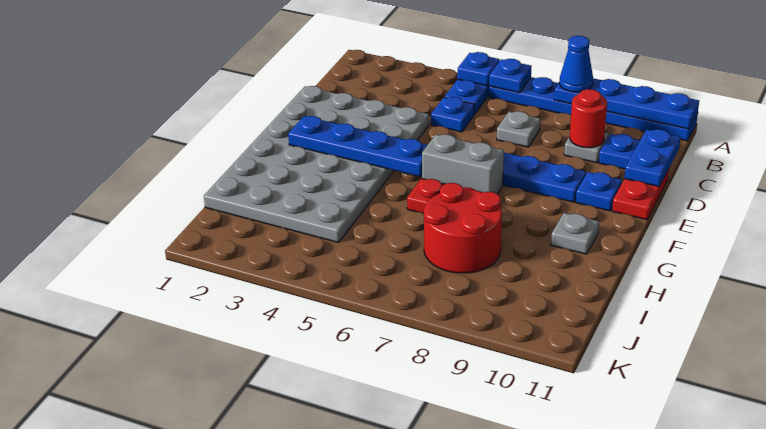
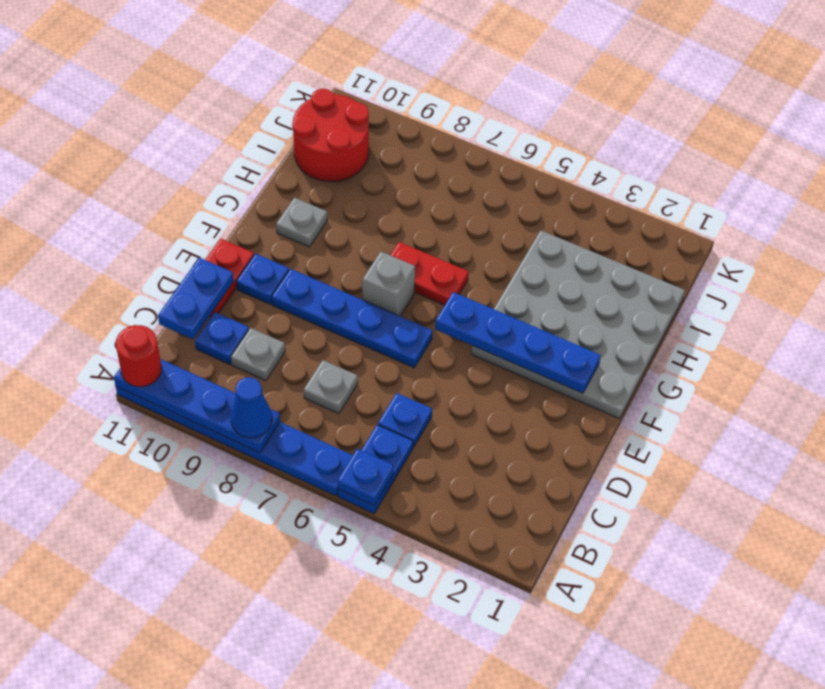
blue 1x1 plate [489,59,532,93] -> none
red 1x1 round brick [570,89,607,148] -> red 1x1 round brick moved to [116,325,162,387]
grey 4x6 plate [204,86,429,243] -> grey 4x4 plate [471,231,685,419]
grey 1x2 brick [422,134,504,194] -> grey 1x1 brick [362,252,415,316]
red 2x2 round brick [424,183,502,273] -> red 2x2 round brick moved to [292,89,369,182]

